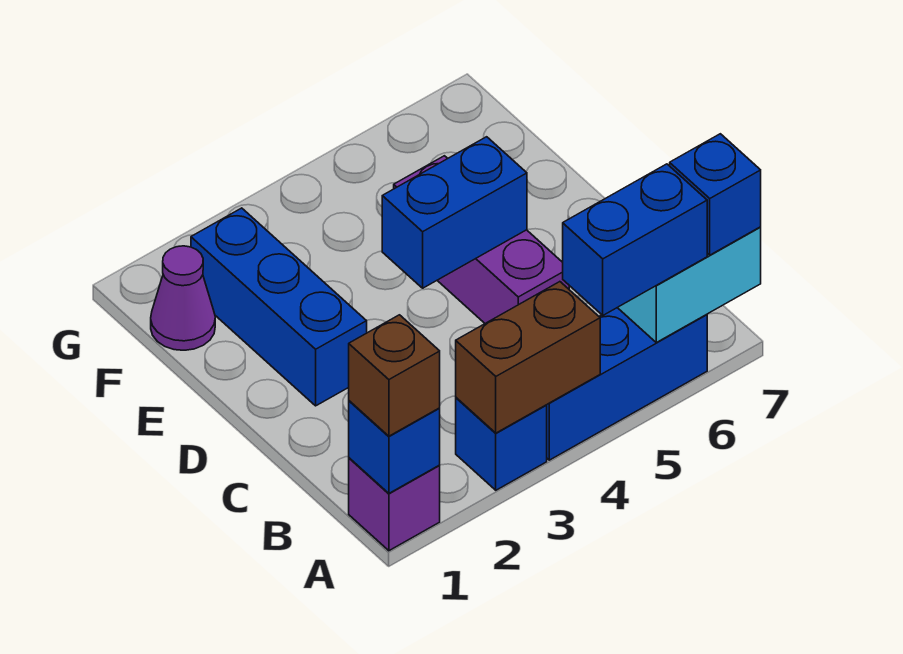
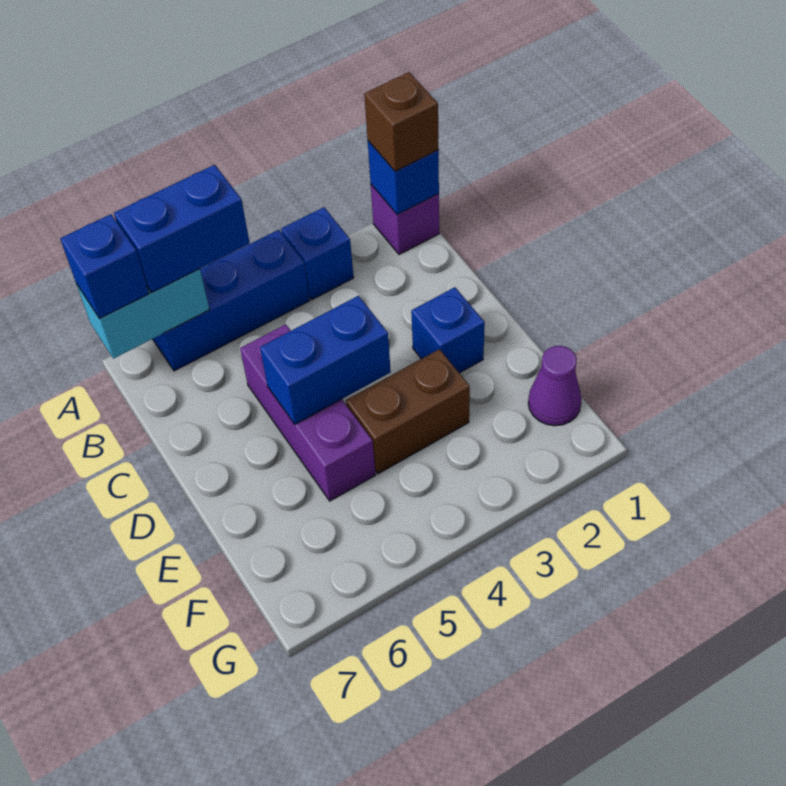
brown 1x2 brick [456,282,600,433] -> brown 1x2 brick moved to [346,349,470,474]
blue 1x3 brick [191,208,367,406] -> blue 1x1 brick [411,287,485,373]

